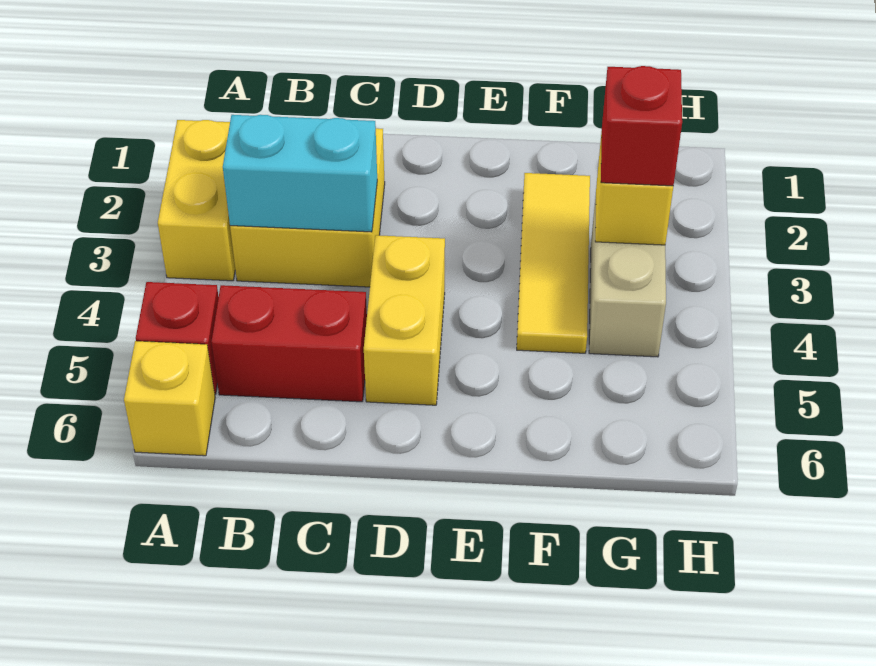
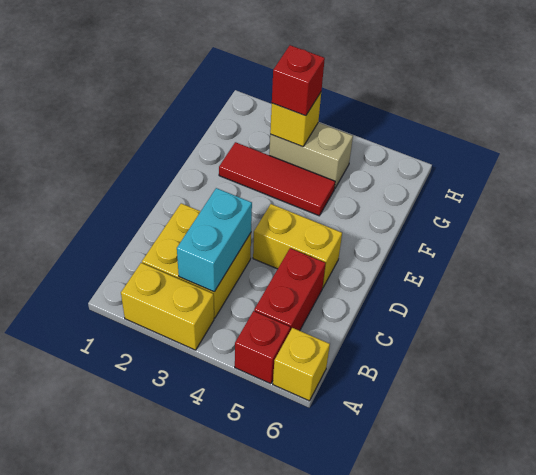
yellow 1x3 tile [517,173,590,353] -> red 1x3 tile [219,142,335,216]

